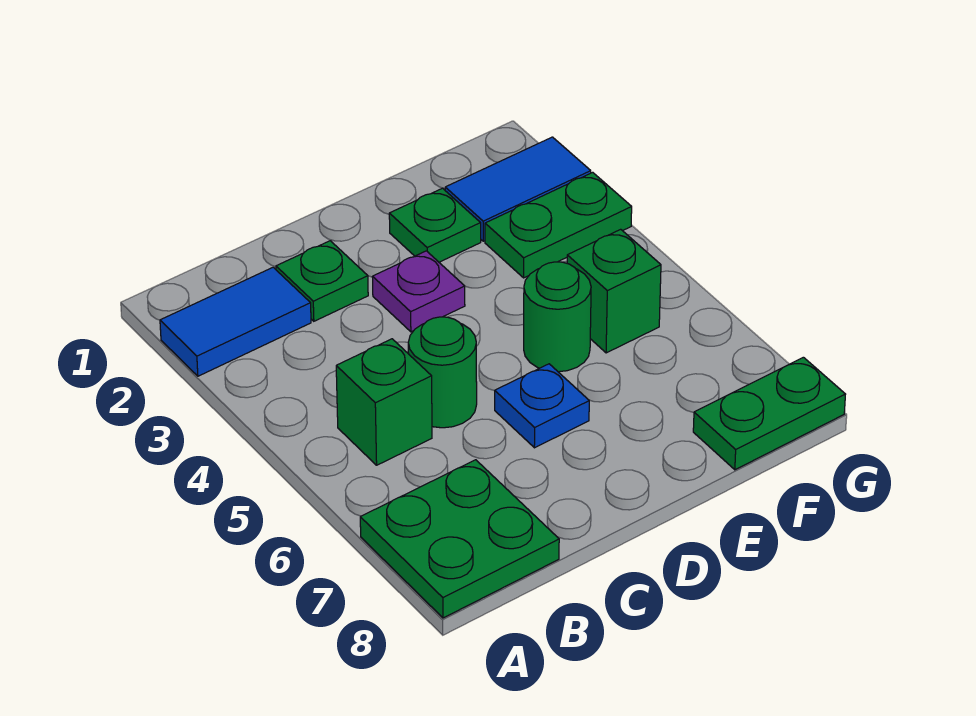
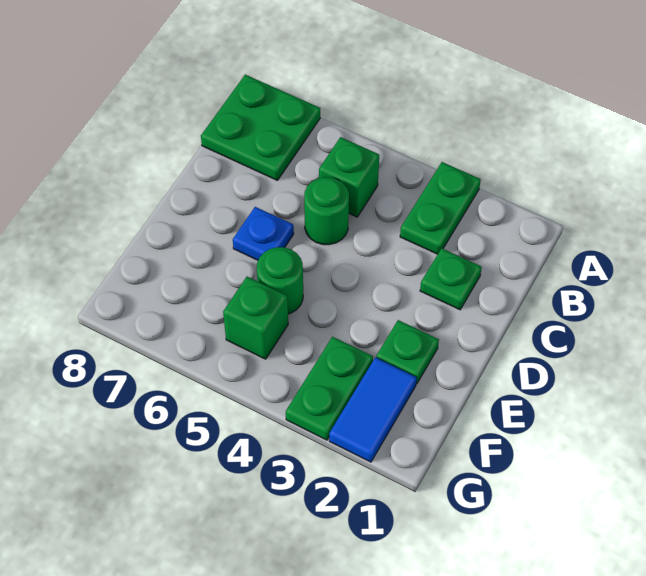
blue 1x2 tile [160,267,311,376] -> none
purple 1x1 plate [373,251,465,332] -> none
green 1x2 plate [693,357,846,470] -> green 1x2 plate moved to [400,162,481,254]

